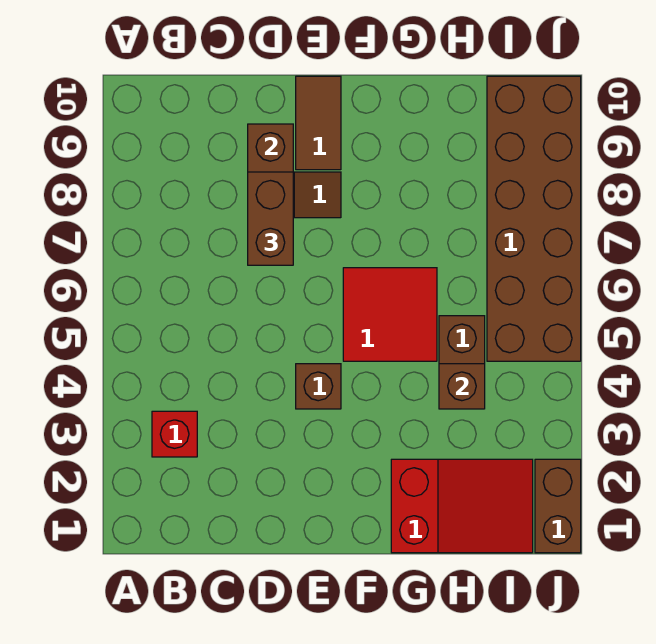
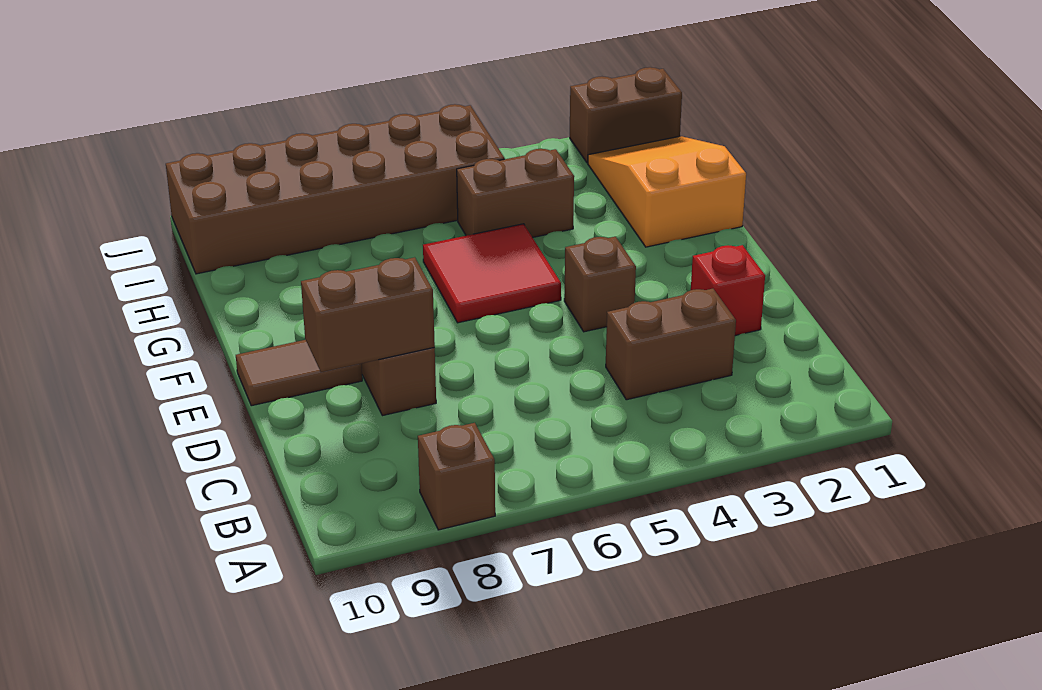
red 1x1 brick [152,411,197,457] -> red 1x1 brick moved to [691,245,765,336]
brown 1x2 brick [248,172,293,265] -> brown 1x2 brick moved to [606,289,736,400]
red 2x3 slope [391,459,533,553] -> orange 2x3 slope [588,136,746,247]
brown 1x1 brick [439,364,485,409] -> brown 1x1 brick moved to [418,423,495,530]

